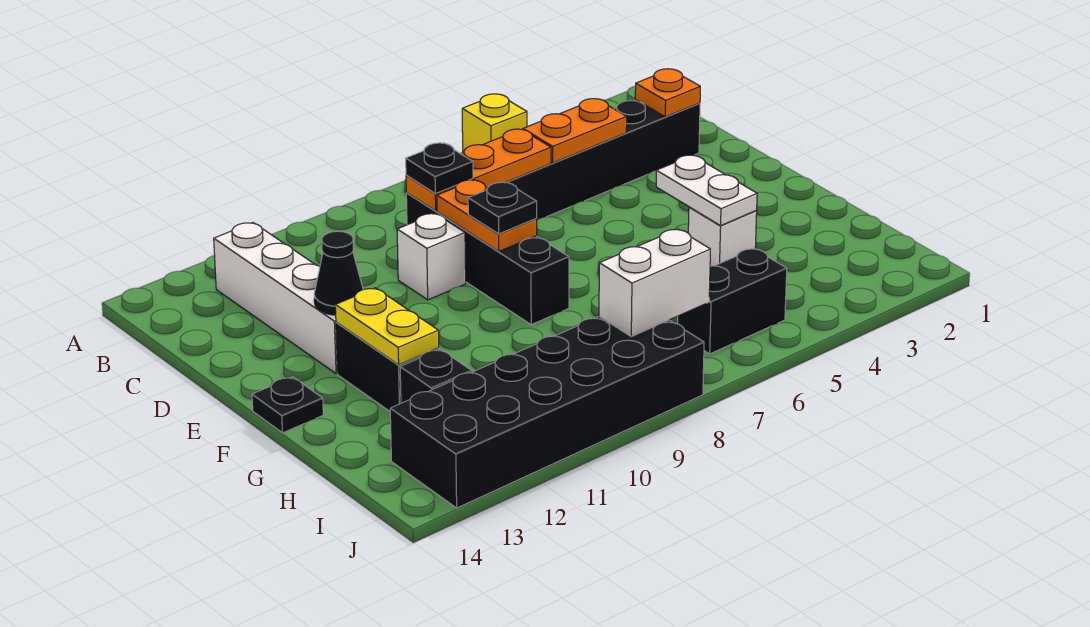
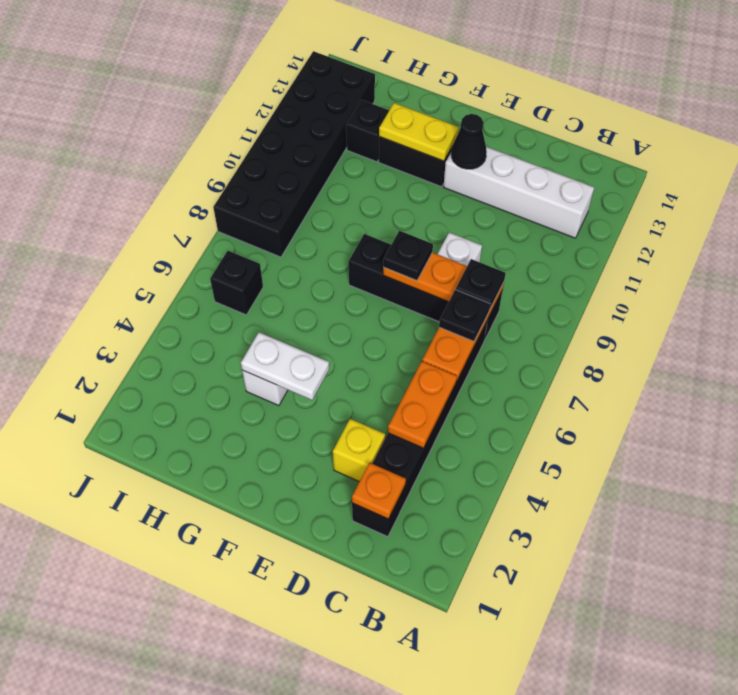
yellow 1x1 brick [462,94,527,152] -> yellow 1x1 brick moved to [333,419,385,482]
black 1x1 plate [252,377,323,433] -> black 1x1 plate moved to [439,290,490,341]
black 1x2 brick [678,249,787,354] -> black 1x1 brick [210,251,263,315]
white 1x2 brick [599,229,710,337] -> none

